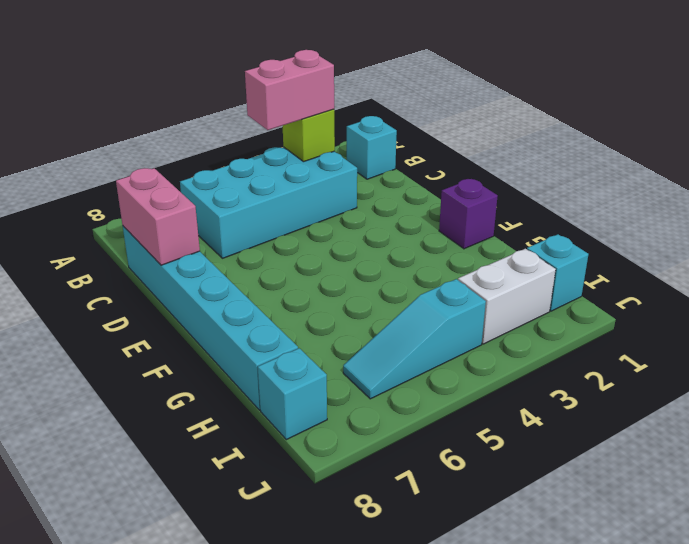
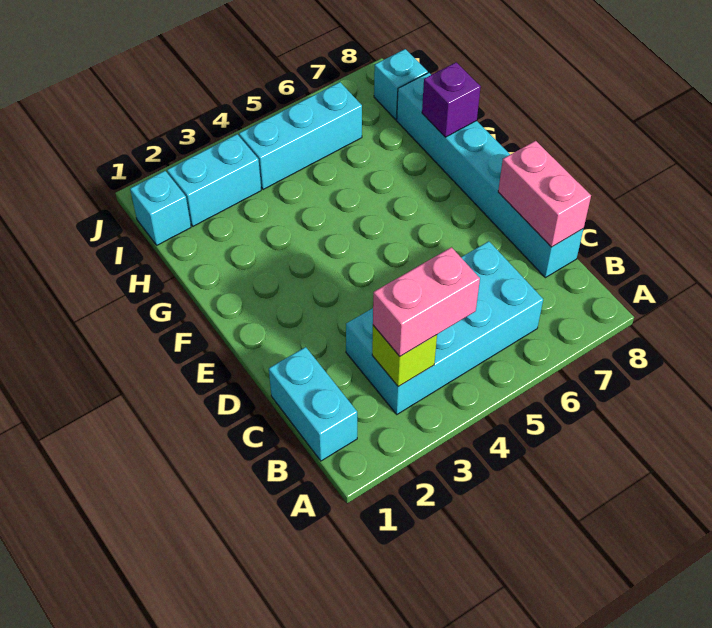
cyan 1x1 brick [347,116,397,179] -> cyan 1x2 brick [269,347,357,461]
purple 1x1 brick [439,179,498,249] -> purple 1x1 brick moved to [422,62,481,137]
white 1x2 brick [458,249,556,344] -> cyan 1x2 brick [167,134,261,226]
cyan 1x3 slope [343,279,486,399] -> cyan 1x3 brick [239,82,362,190]

